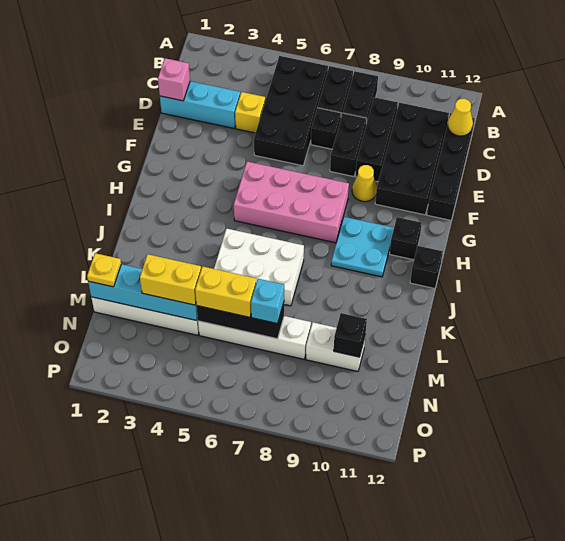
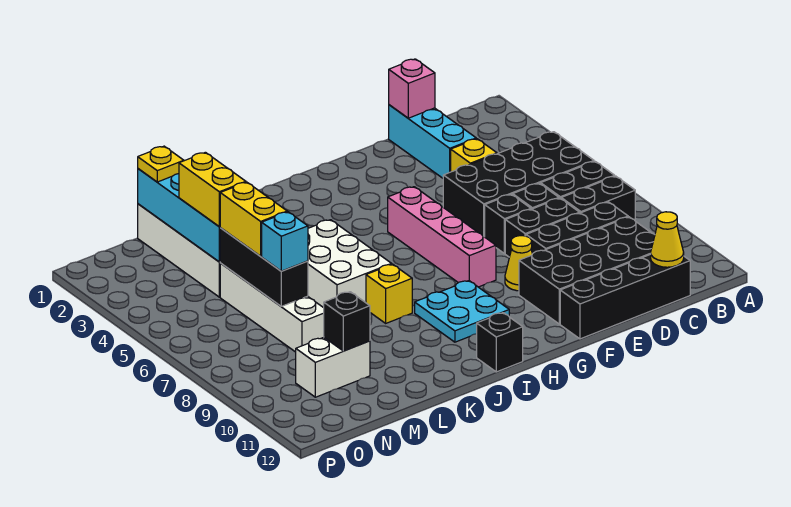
pink 2x4 brick [234,162,349,243] -> pink 1x4 brick [388,187,496,287]
black 1x1 brick [390,217,422,260] -> black 1x1 brick moved to [485,194,531,254]
none -> yellow 1x1 brick [366,264,412,323]
white 1x2 brick [306,322,365,371] -> white 1x2 brick turned to [296,337,370,397]

